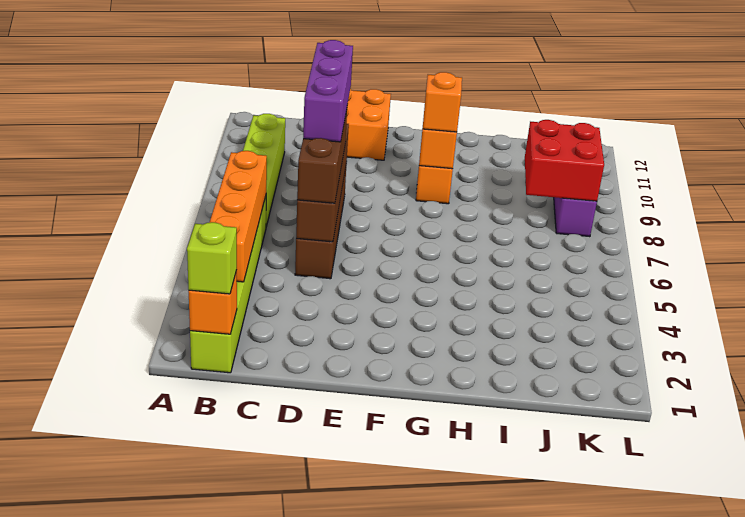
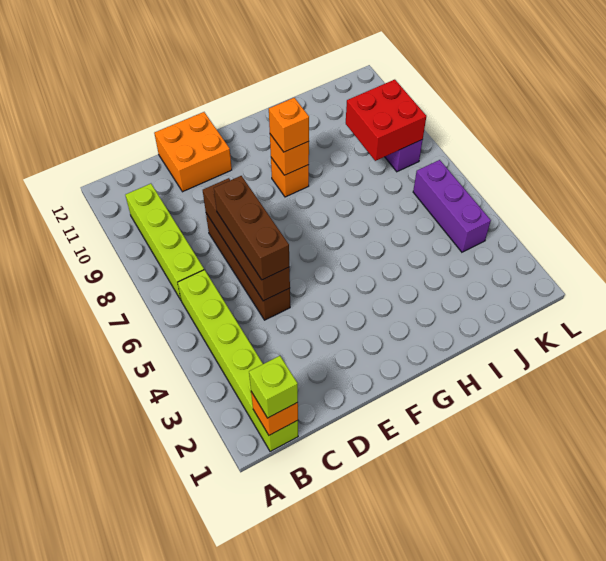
orange 1x4 brick [209,151,267,282] -> none
purple 1x3 brick [303,40,353,142] -> purple 1x3 brick moved to [413,160,491,252]

